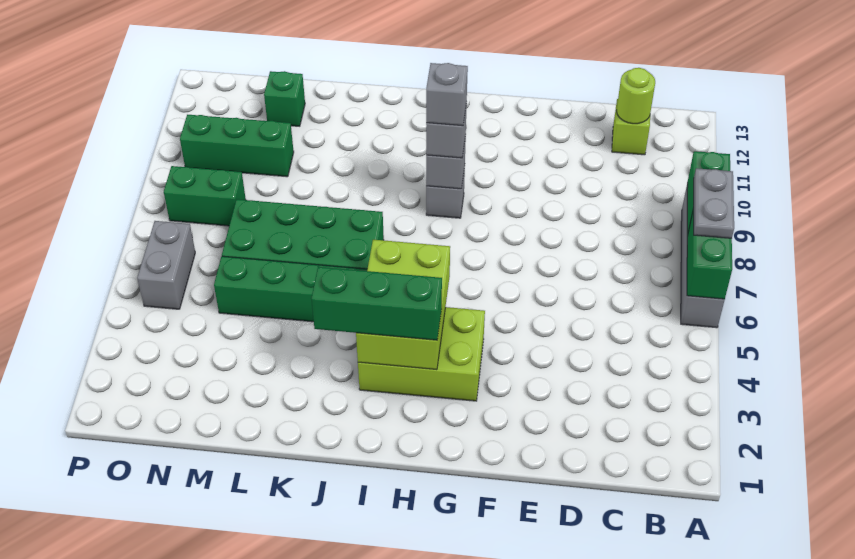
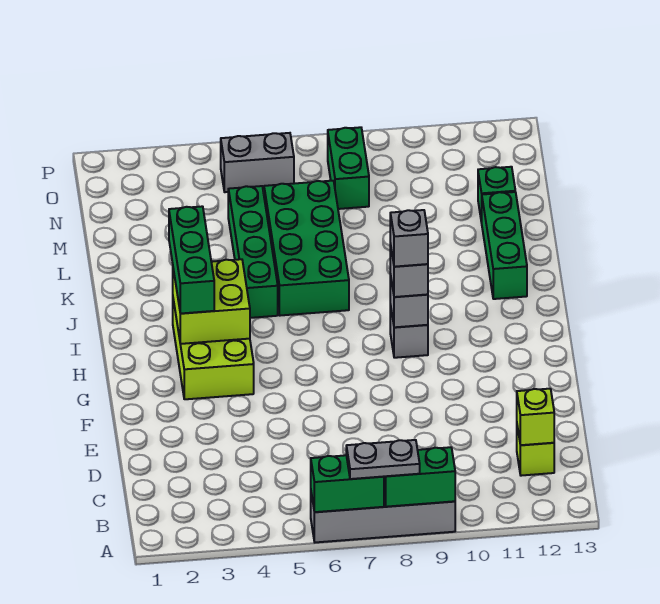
lime 1x1 round brick [617,68,655,124] -> lime 1x1 brick [517,389,554,445]
lime 2x3 brick [356,240,450,370] -> lime 2x2 brick [173,259,250,344]
green 1x3 brick [180,115,294,177] -> green 1x3 brick moved to [482,192,527,299]

